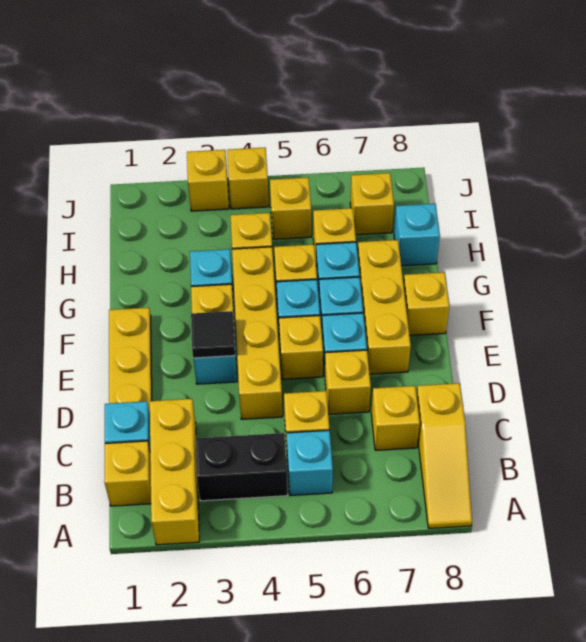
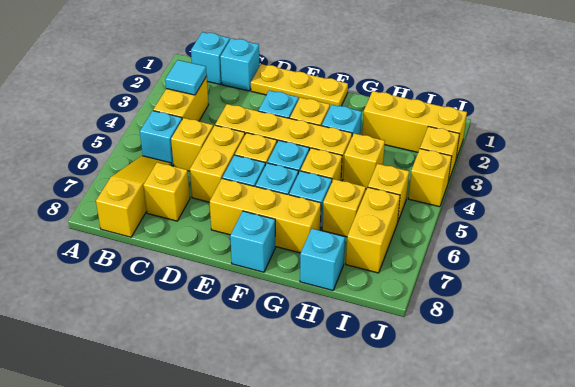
yellow 1x3 brick [150,399,199,545] -> yellow 1x3 brick moved to [362,91,467,159]
yellow 1x3 slope [417,383,472,528] -> yellow 1x3 slope turned to [96,156,171,237]
yellow 1x1 brick [104,441,151,506] -> cyan 1x1 brick [191,32,230,84]
black 1x2 brick [196,433,288,501] -> yellow 1x2 brick [153,77,209,121]
none -> cyan 1x1 tile [165,60,207,95]
yellow 1x1 brick [325,350,371,414] -> yellow 1x2 brick [190,125,245,202]
black 1x1 tile [191,311,235,358] -> none
yellow 1x1 brick [403,272,449,335] -> cyan 1x1 brick [230,211,275,272]
yellow 1x1 brick [350,173,394,235] -> yellow 1x2 brick [346,187,400,273]

